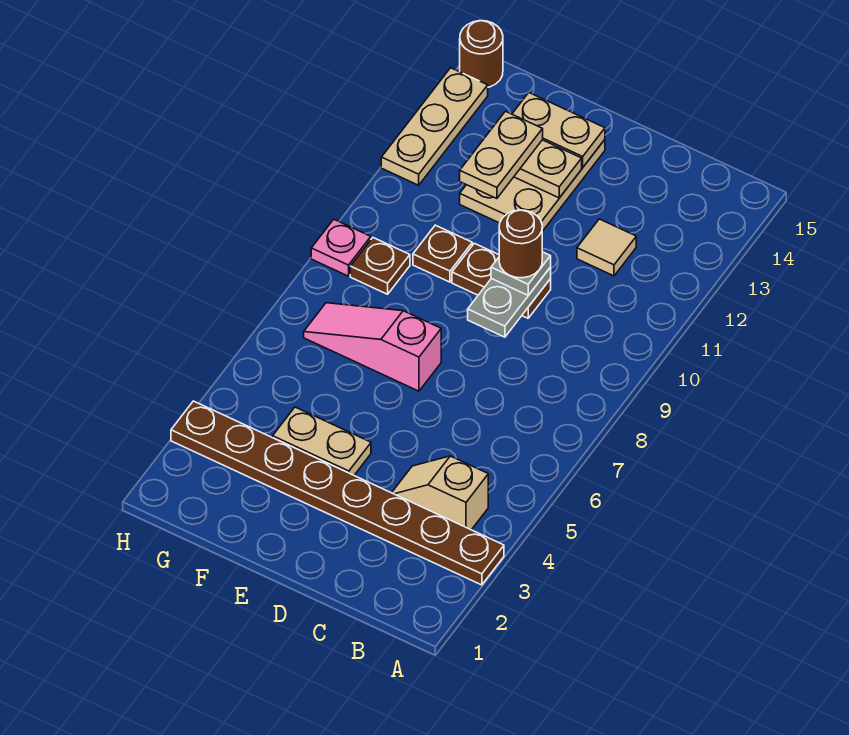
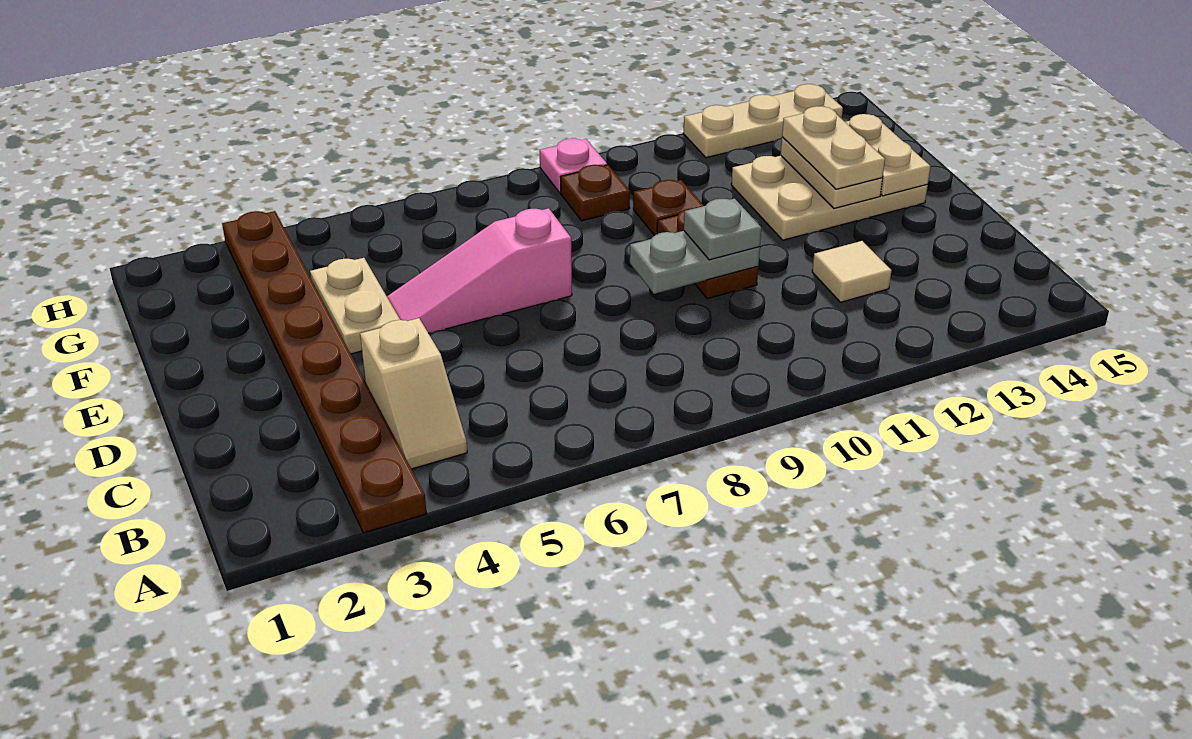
tan 1x2 slope [392,456,488,530] -> tan 1x2 slope turned to [360,318,467,469]
brown 1x1 round brick [499,210,542,278] -> none
pink 1x3 slope [304,303,441,391] -> pink 1x3 slope turned to [387,208,572,333]
tan 1x2 plate [460,111,543,199] -> tan 1x2 plate turned to [782,106,885,189]
brown 1x1 round brick [460,21,503,87] -> none

